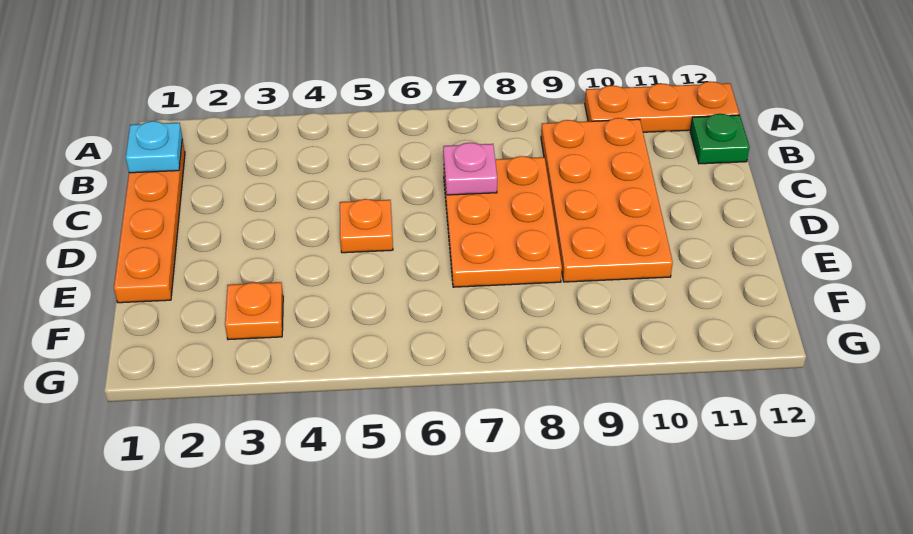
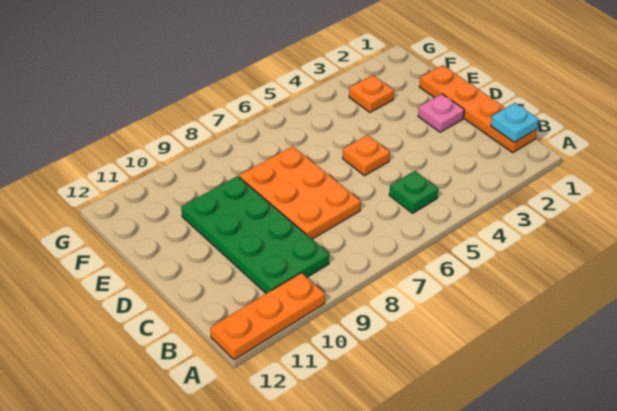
orange 2x4 plate [541,118,673,282] -> green 2x4 plate [181,176,329,294]
green 1x1 plate [690,114,749,164] -> green 1x1 plate moved to [389,171,438,213]
pink 1x1 plate [443,143,497,195] -> pink 1x1 plate moved to [418,94,464,132]

